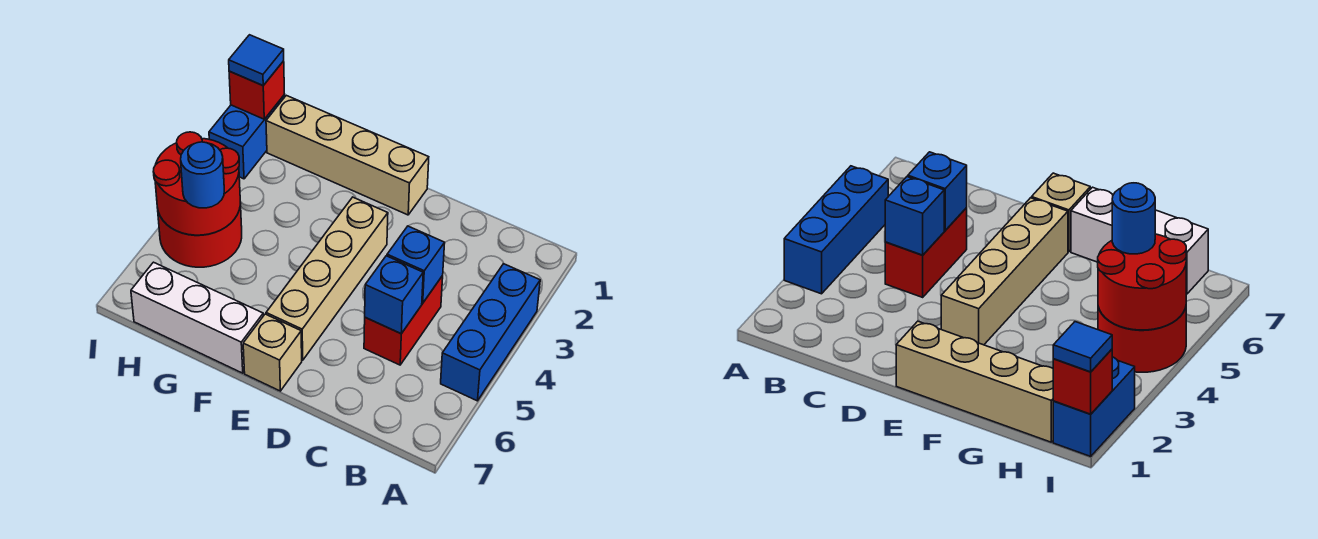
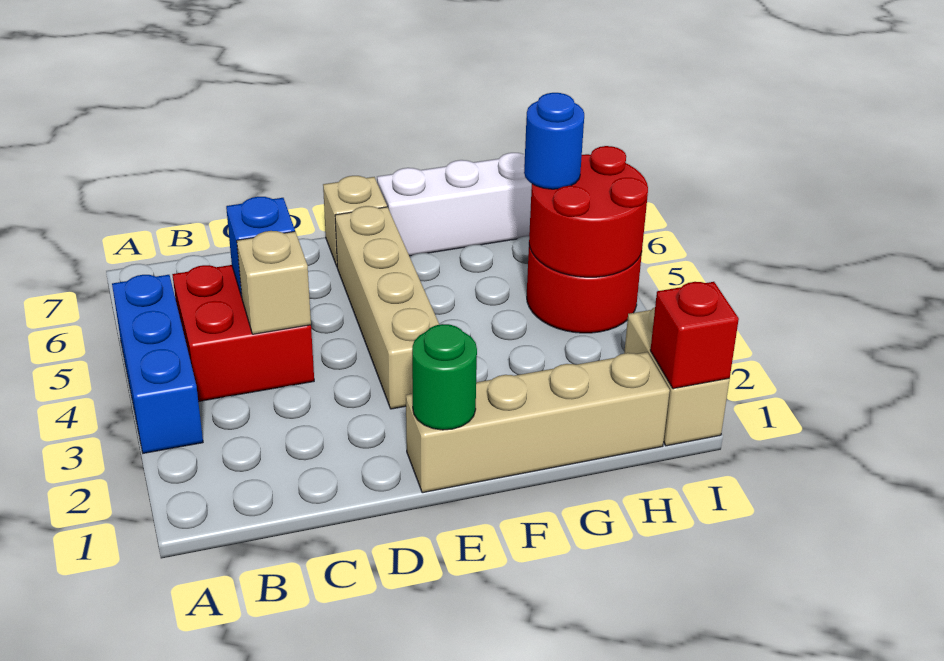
red 1x2 brick [364,276,443,365] -> red 2x2 brick [172,265,314,402]
blue 1x1 brick [387,226,445,303] -> tan 1x1 brick [237,231,311,334]
none -> green 1x1 round brick [412,324,477,430]
blue 1x2 brick [209,95,285,179] -> tan 1x2 brick [624,307,730,446]
blue 1x1 tile [229,35,284,85] -> none

